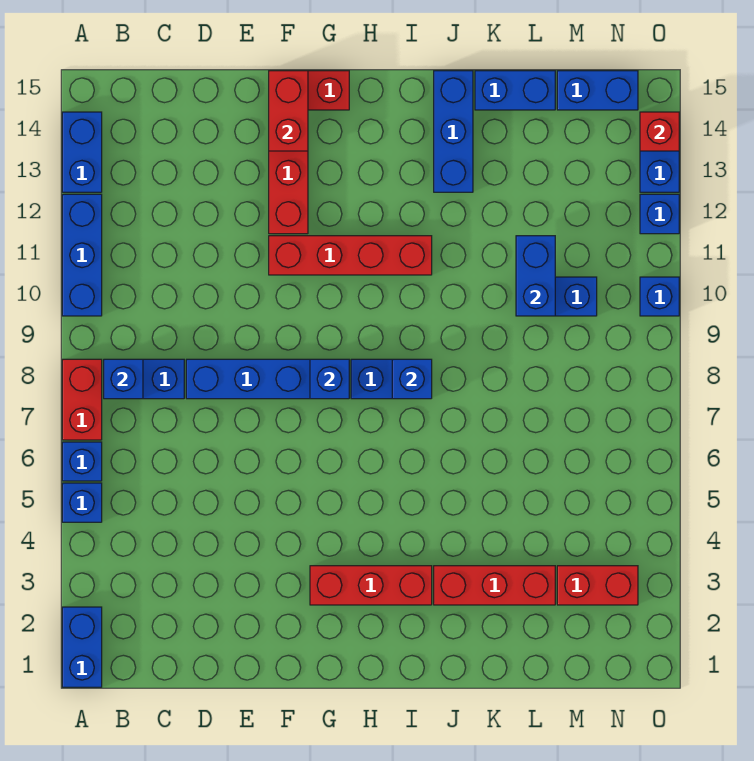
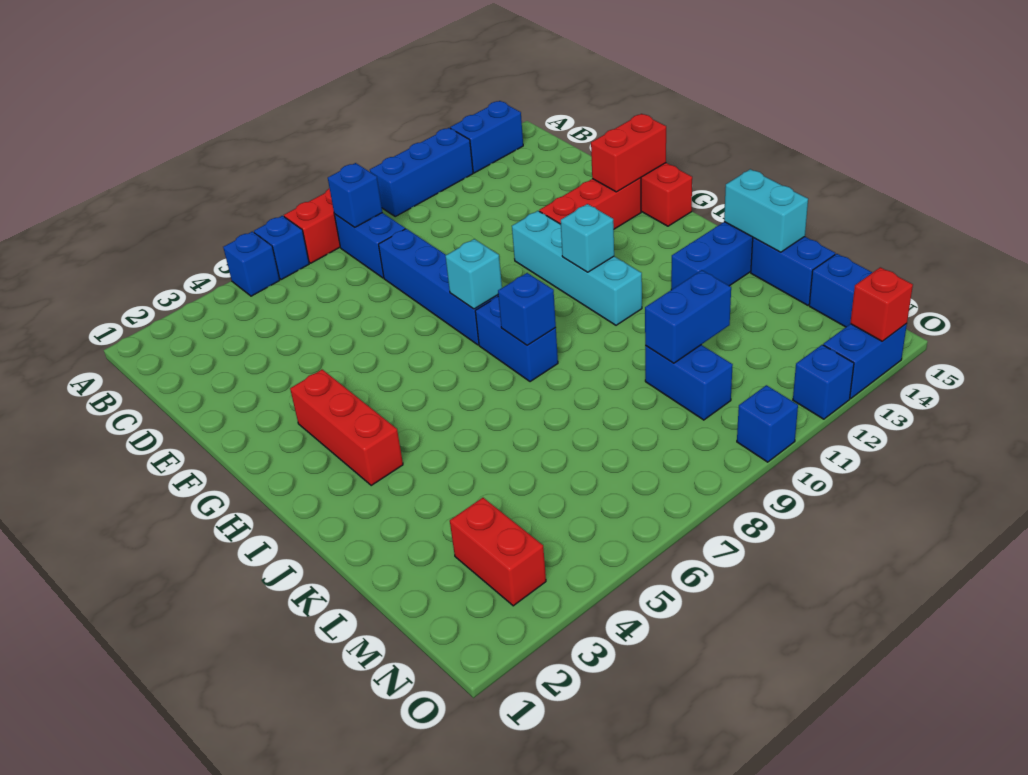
blue 1x2 brick [62,607,102,687] -> none
red 1x4 brick [269,236,432,275] -> cyan 1x4 brick [512,211,642,325]
blue 1x1 brick [310,359,349,399] -> cyan 1x1 brick [445,239,502,309]
none -> cyan 1x1 brick [561,204,614,272]
red 1x3 brick [434,566,555,605] -> none
none -> cyan 1x2 brick [724,169,808,252]

